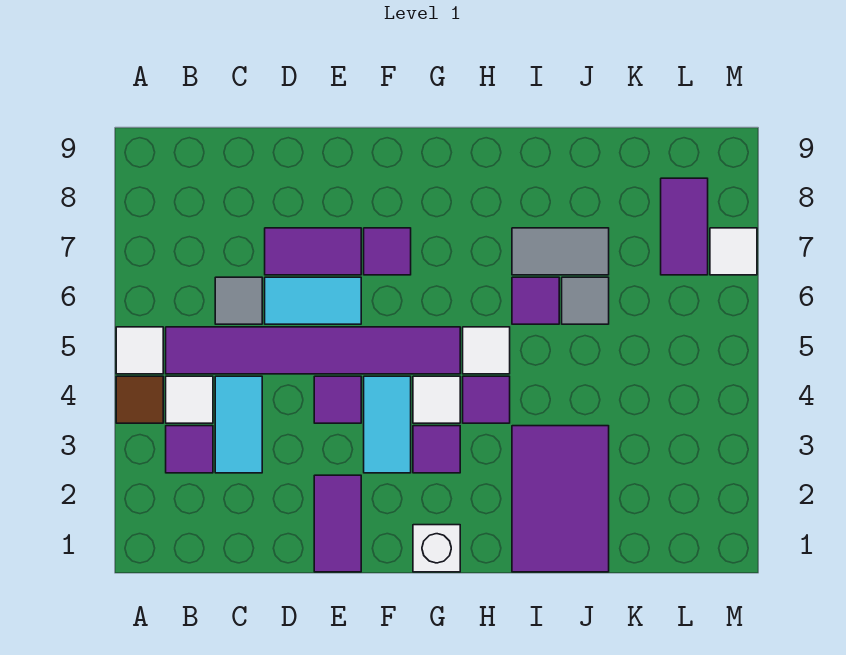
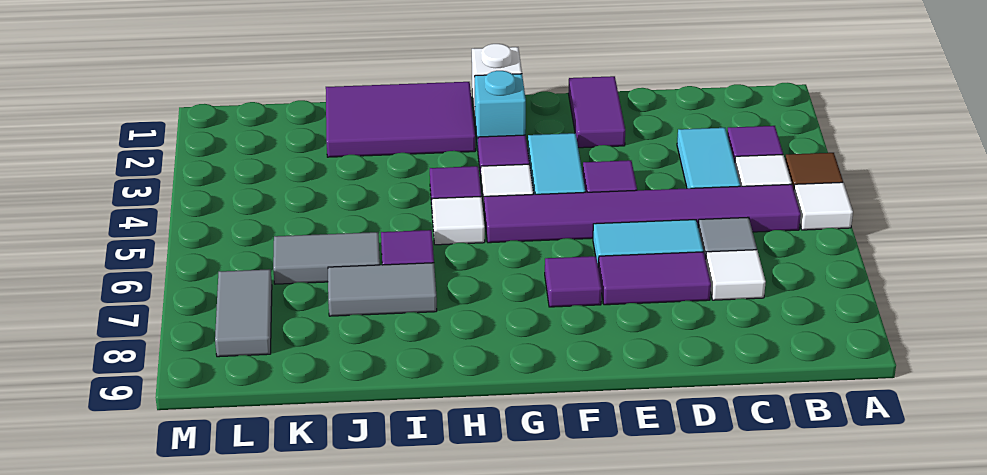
none -> cyan 1x1 brick [475,71,526,149]
purple 2x3 tile [512,426,609,572] -> purple 2x3 tile turned to [326,82,475,157]
grey 1x1 tile [562,277,609,324] -> grey 1x2 tile [273,232,380,284]
purple 1x2 tile [661,178,708,275] -> grey 1x2 tile [215,269,272,357]
white 1x1 tile [710,228,757,275] -> white 1x1 tile moved to [706,250,766,300]

